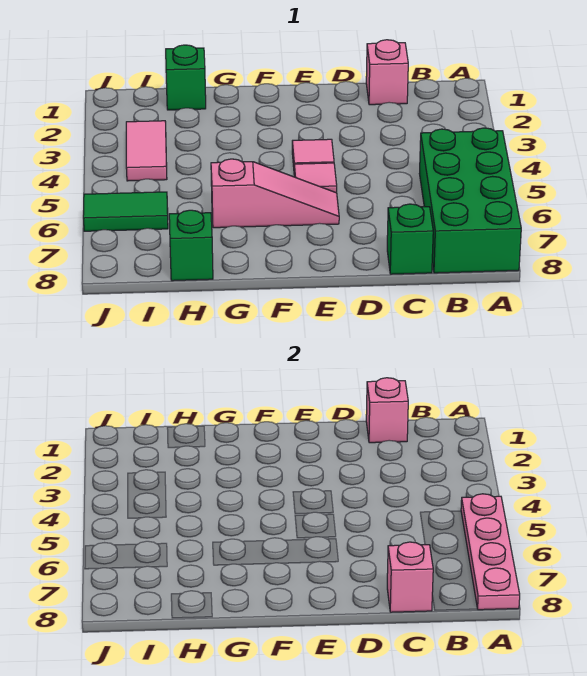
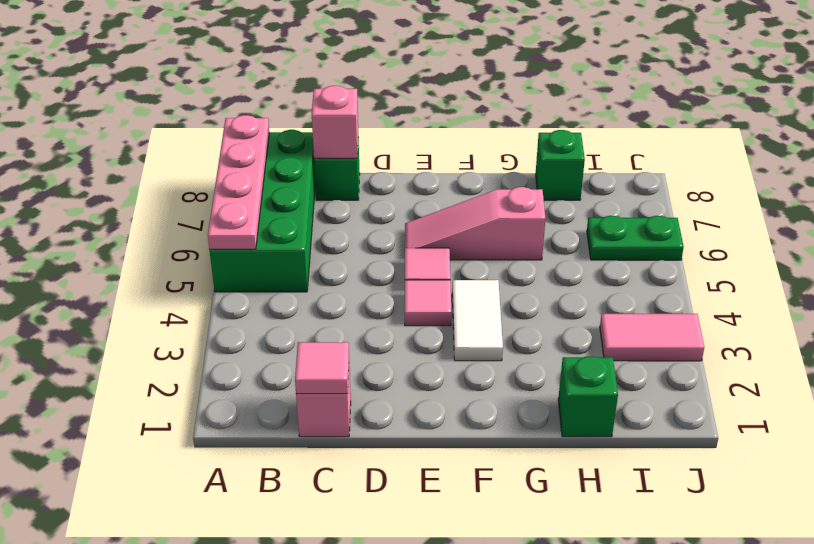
pink 1x1 brick [366,378,408,443] -> pink 1x1 tile [295,342,349,394]
none -> white 1x2 tile [452,280,503,361]
pink 1x2 tile [126,121,167,181] -> pink 1x2 tile turned to [600,314,704,361]
green 1x2 tile [83,192,168,231] -> green 1x2 plate [587,216,684,260]

